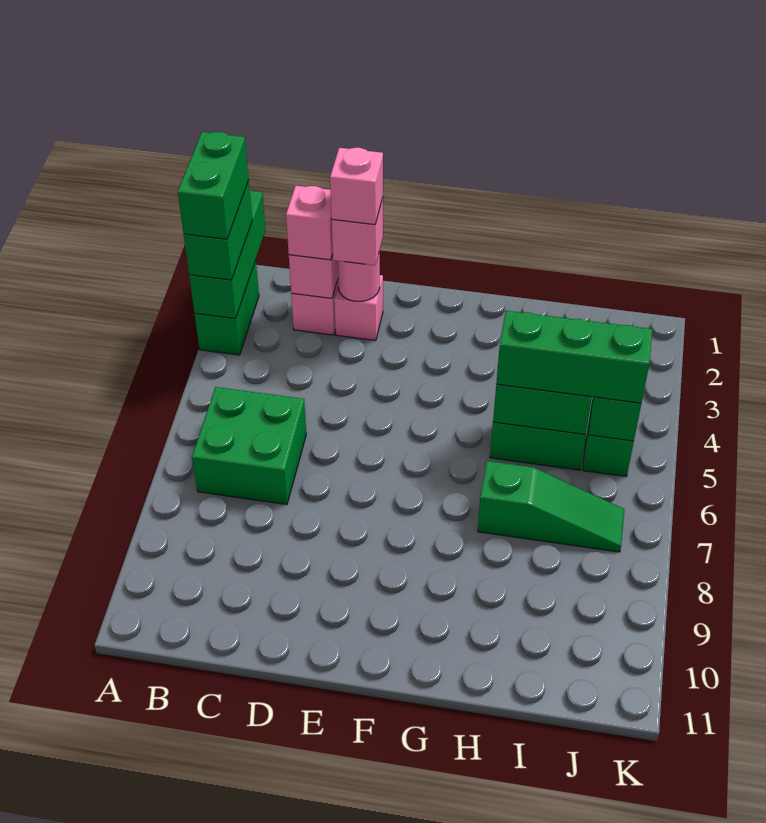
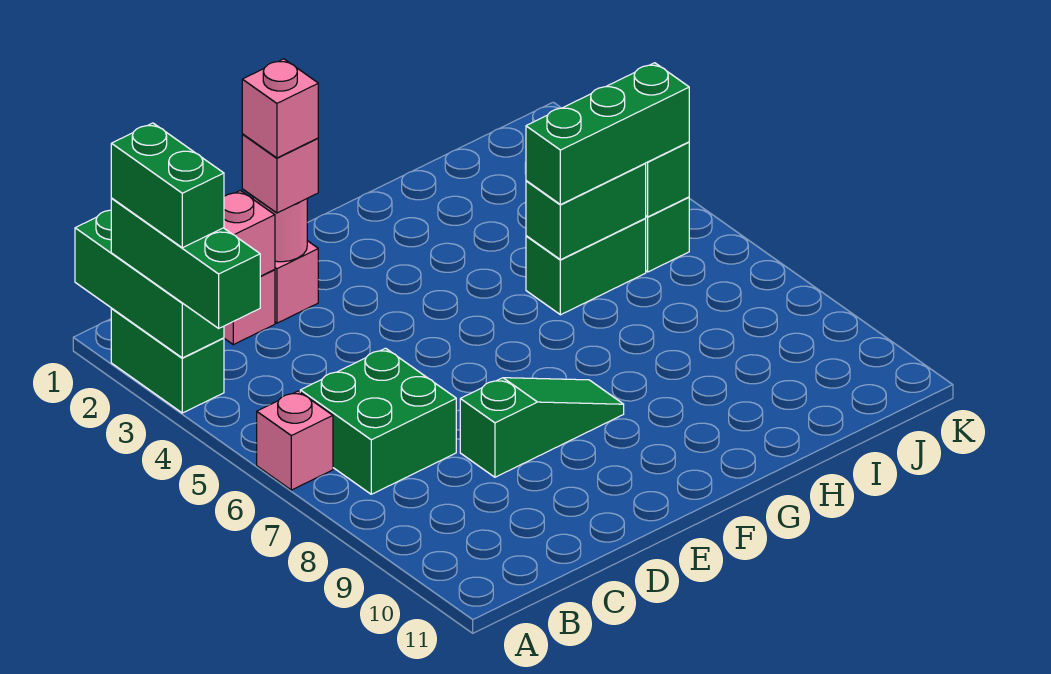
green 1x2 brick [184,181,252,280] -> green 1x3 brick [111,199,260,328]
pink 1x1 brick [286,186,333,260] -> pink 1x1 brick moved to [257,391,333,490]
green 1x3 slope [478,461,624,552] -> green 1x3 slope moved to [460,378,624,477]

